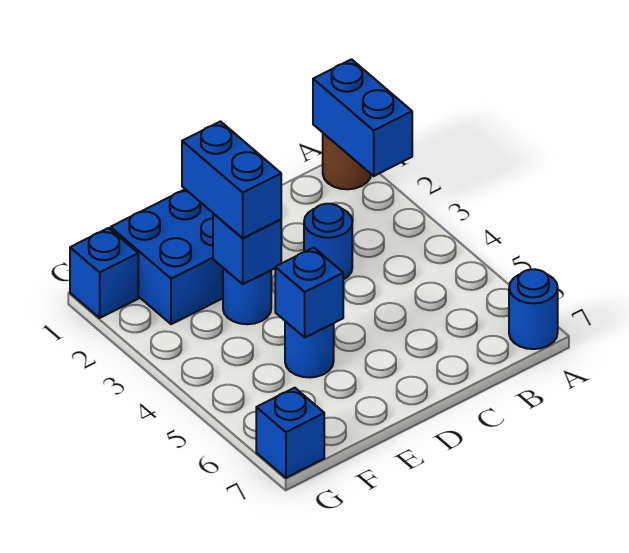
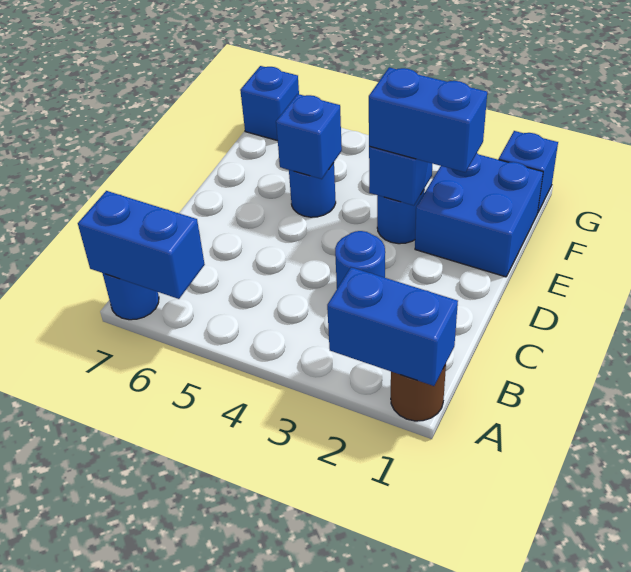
none -> blue 1x2 brick [78,191,205,299]

